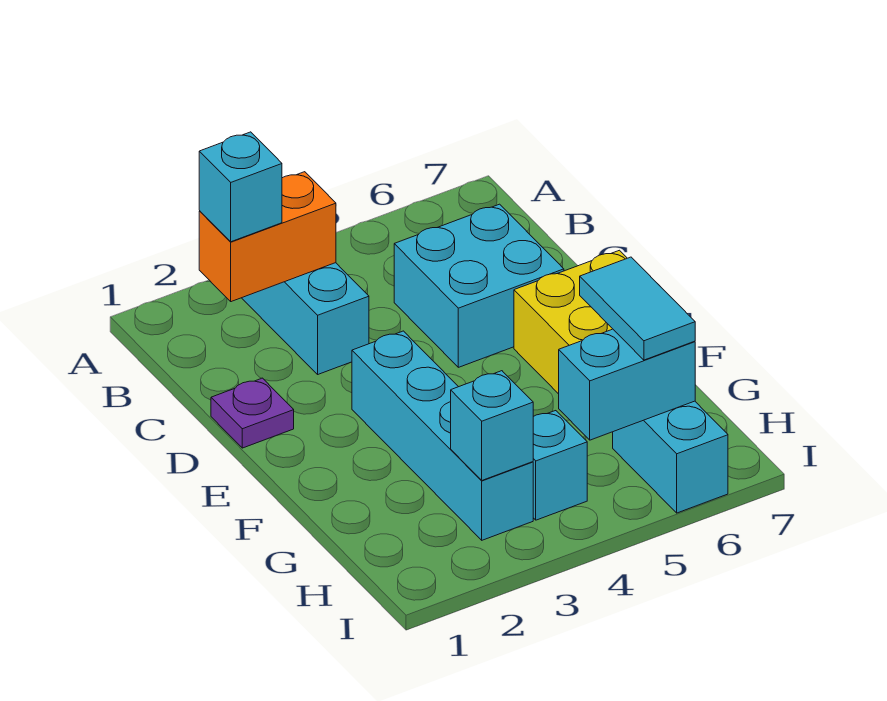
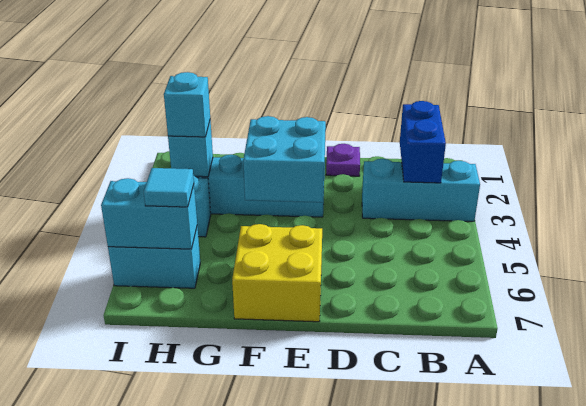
orange 1x2 brick [199,172,336,302] -> blue 1x2 brick [400,101,446,183]
cyan 1x1 brick [199,132,282,242] -> cyan 1x1 brick moved to [164,72,210,137]
cyan 2x2 brick [394,204,564,367] -> cyan 2x2 brick moved to [243,116,326,202]
cyan 1x2 tile [580,257,695,360] -> cyan 1x1 tile [144,168,194,207]
cyan 1x2 brick [559,329,695,440] -> cyan 1x2 brick turned to [101,178,197,249]

